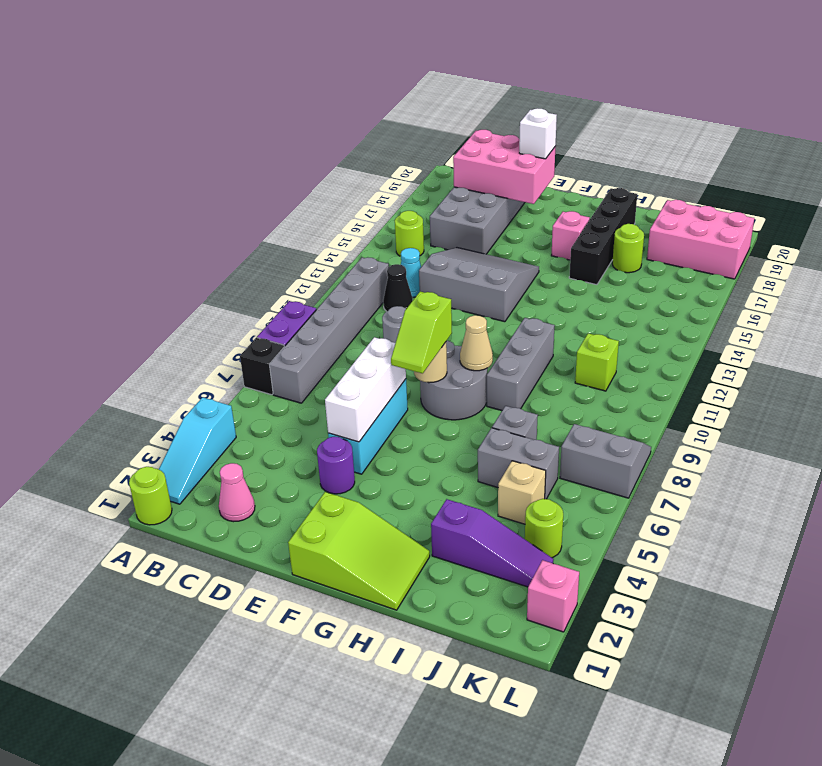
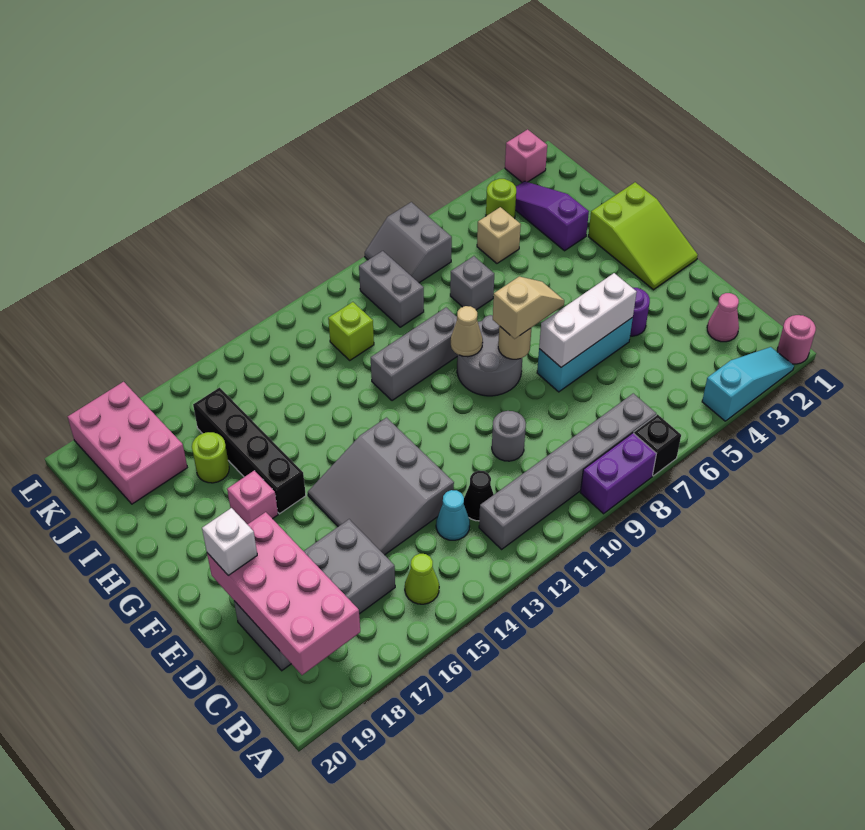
lime 1x1 round brick [129,467,172,525] -> pink 1x1 round brick [777,315,816,364]
lime 1x1 round brick [395,211,424,256] -> lime 1x1 cone [405,554,439,604]
pink 2x3 brick [453,130,555,204] -> pink 2x4 brick [207,512,360,675]
lime 2x3 slope [288,492,430,610] -> lime 2x3 slope turned to [588,182,698,290]
lime 1x2 slope [391,292,452,373] -> tan 1x2 slope [493,277,564,339]
black 1x4 brick [569,188,637,285] -> black 1x4 brick turned to [193,388,306,514]
grey 1x2 brick [478,428,559,499] -> grey 1x2 brick moved to [359,251,424,327]

